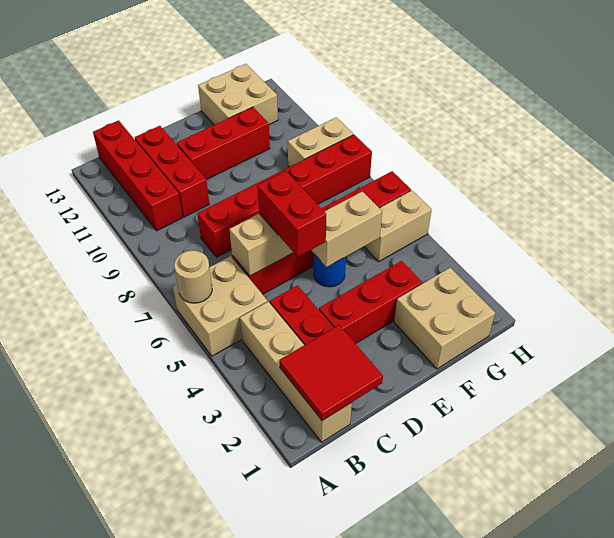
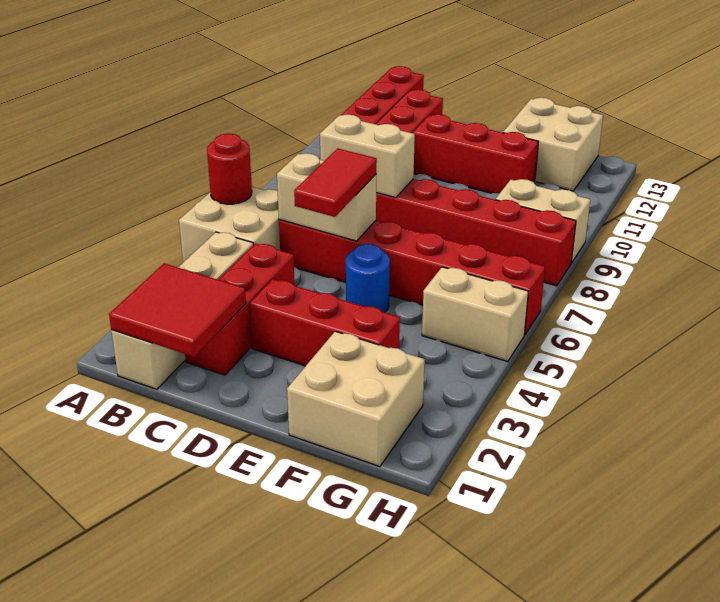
tan 1x1 round brick [174,250,212,303] -> red 1x1 round brick [207,133,252,204]
red 1x2 brick [257,171,326,257] -> red 1x2 tile [294,148,377,217]
tan 1x2 brick [311,191,382,267] -> tan 1x2 brick moved to [320,114,415,198]

